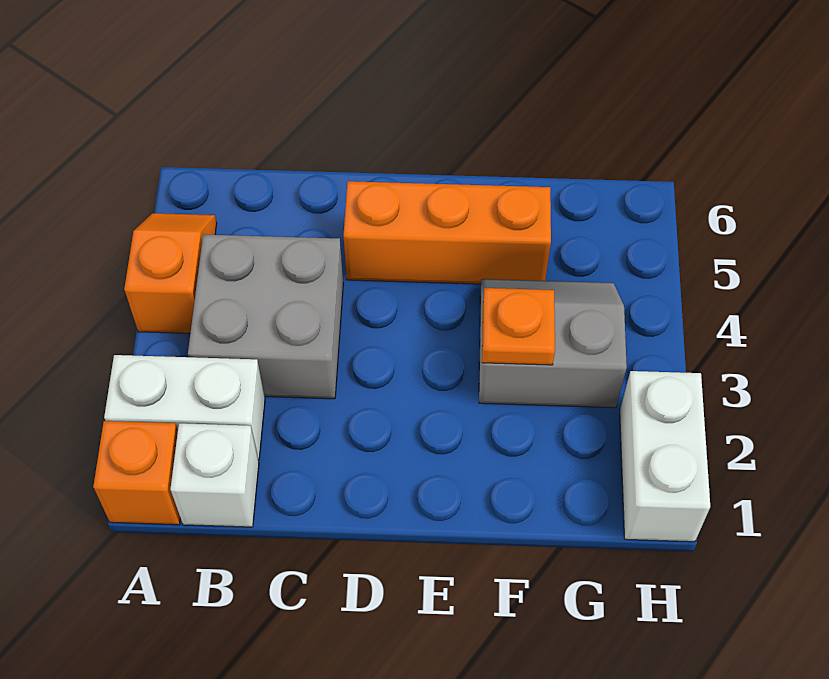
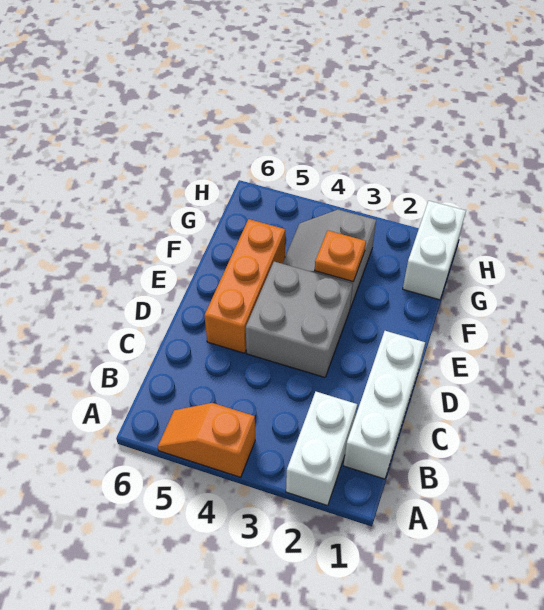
orange 1x1 brick [93,421,180,525] -> none
white 1x1 brick [171,423,259,527] -> white 1x3 brick [344,331,425,479]
grey 2x2 brick [188,234,343,399] -> grey 2x2 brick moved to [246,262,353,377]
white 1x2 brick [620,371,710,542] -> white 1x2 brick turned to [403,201,466,300]

